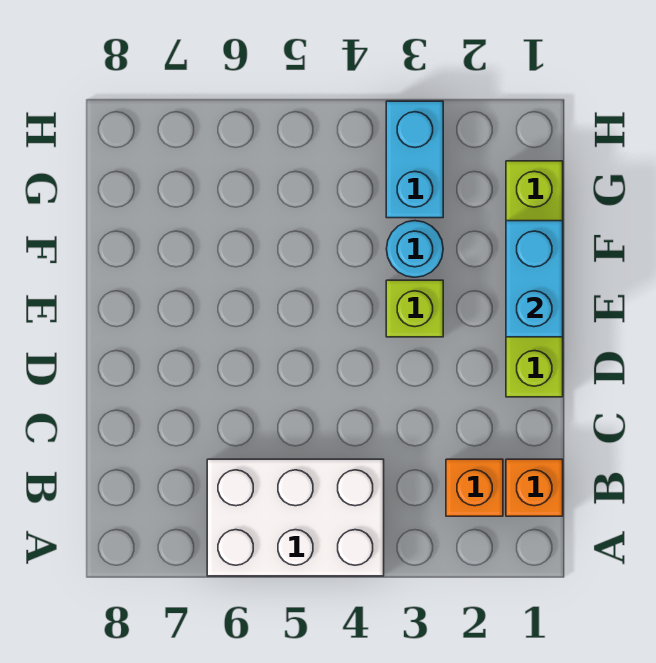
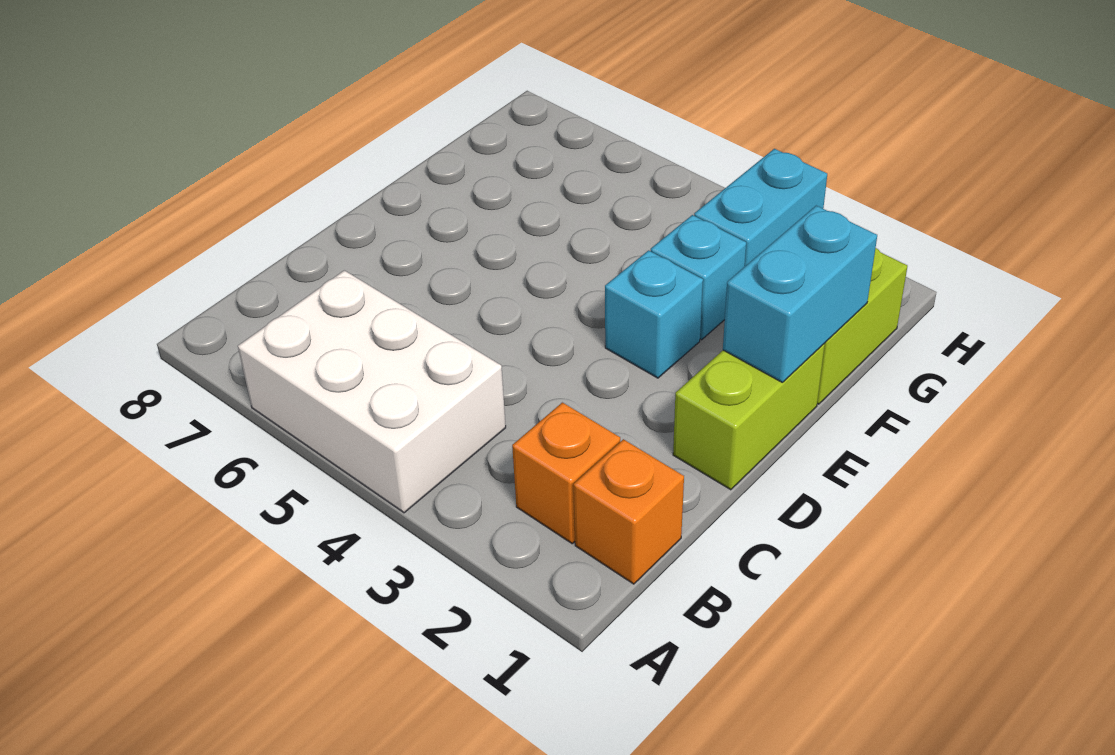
lime 1x1 brick [386,280,443,337] -> cyan 1x1 brick [605,250,703,378]
cyan 1x1 round brick [387,221,443,277] -> cyan 1x1 brick [651,215,746,340]

